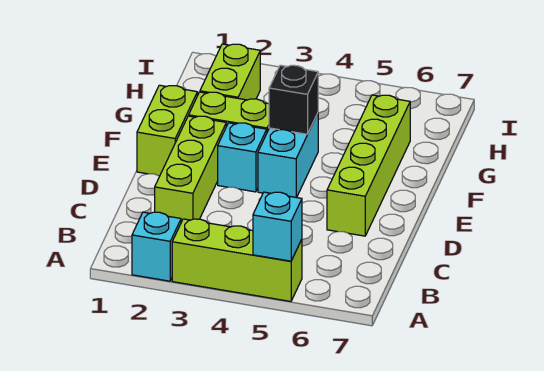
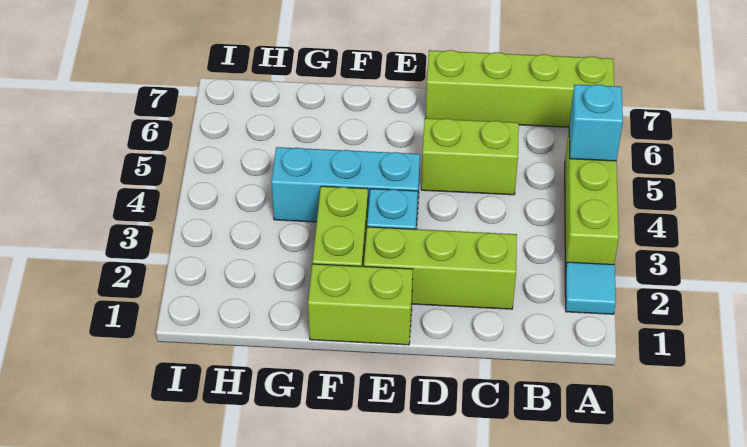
cyan 1x1 brick [132,212,181,281] -> cyan 1x1 tile [565,262,616,314]
lime 1x4 brick [327,95,410,236] -> lime 1x4 brick moved to [426,50,614,127]
cyan 1x2 brick [258,113,318,198] -> cyan 1x3 brick [271,147,420,222]
black 1x1 brick [269,65,318,134] -> none
lime 1x2 brick [200,44,260,100] -> lime 1x2 brick moved to [421,118,519,195]

